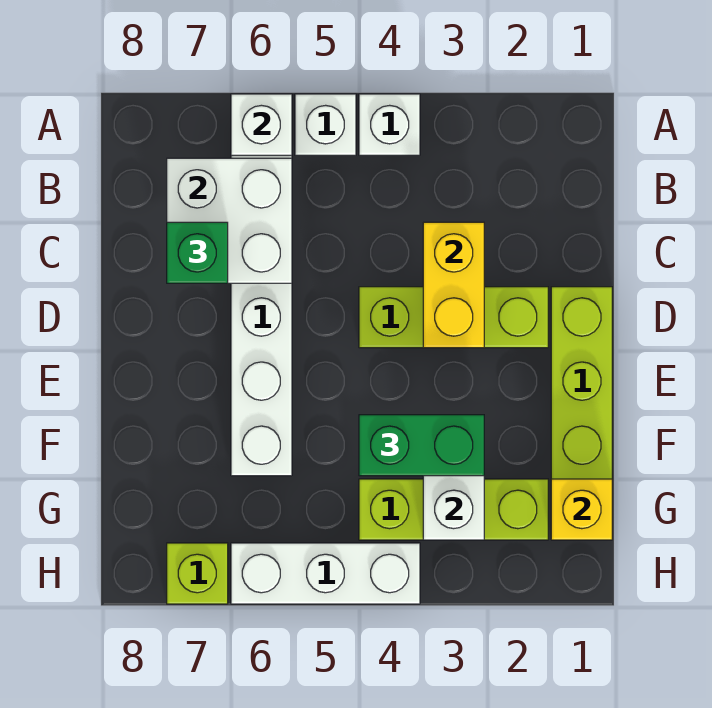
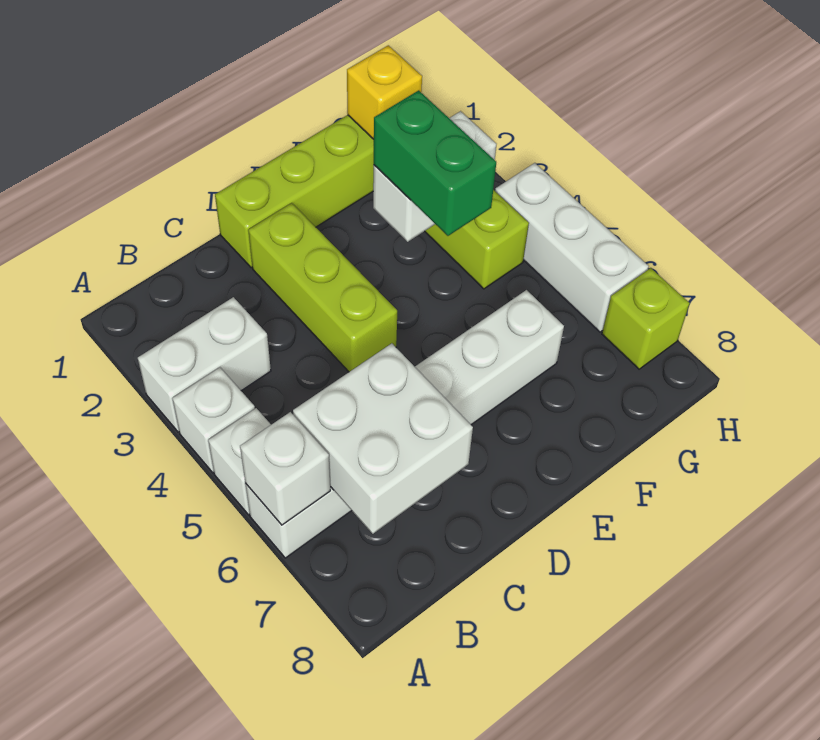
none -> white 1x2 brick [138,297,271,432]
yellow 1x2 brick [423,222,484,348] -> none
green 1x1 brick [167,222,228,283] -> none

